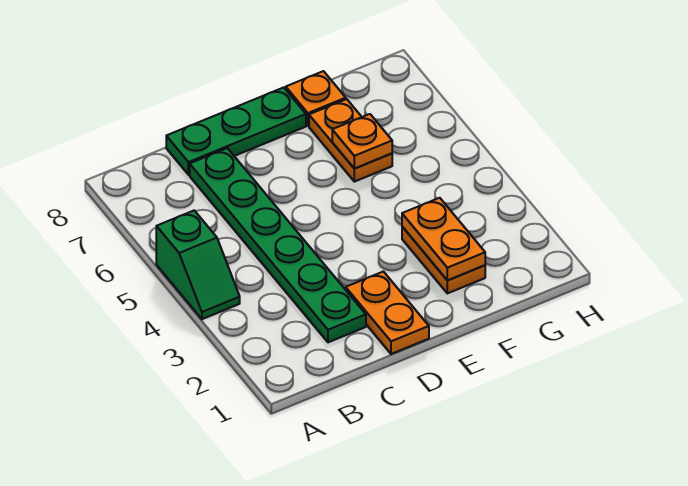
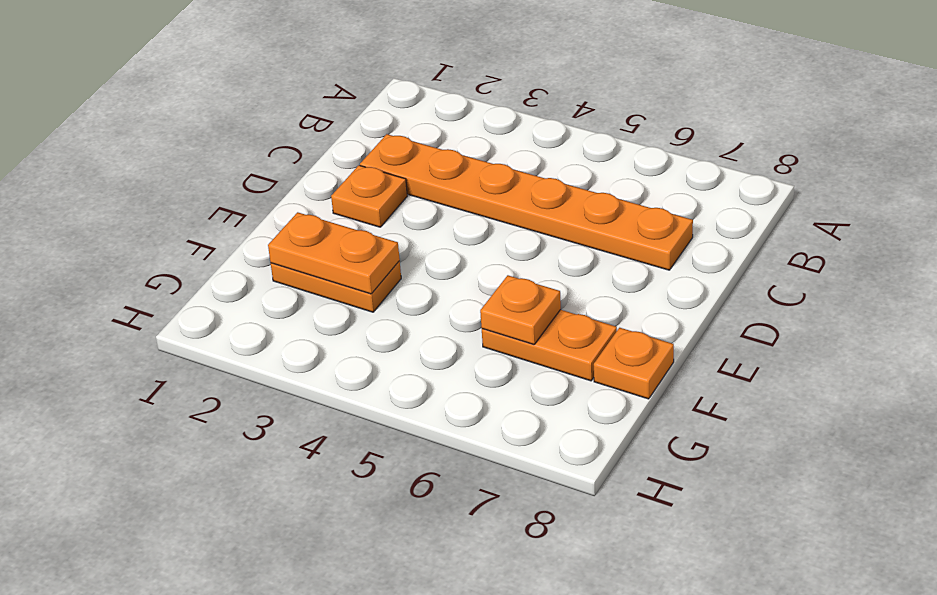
green 1x2 slope [156,211,240,319] -> none
green 1x6 plate [190,148,366,342] -> orange 1x6 plate [360,134,693,270]
green 1x3 plate [166,87,306,175] -> none
orange 1x2 plate [346,272,429,354] -> orange 1x1 plate [331,165,407,227]

